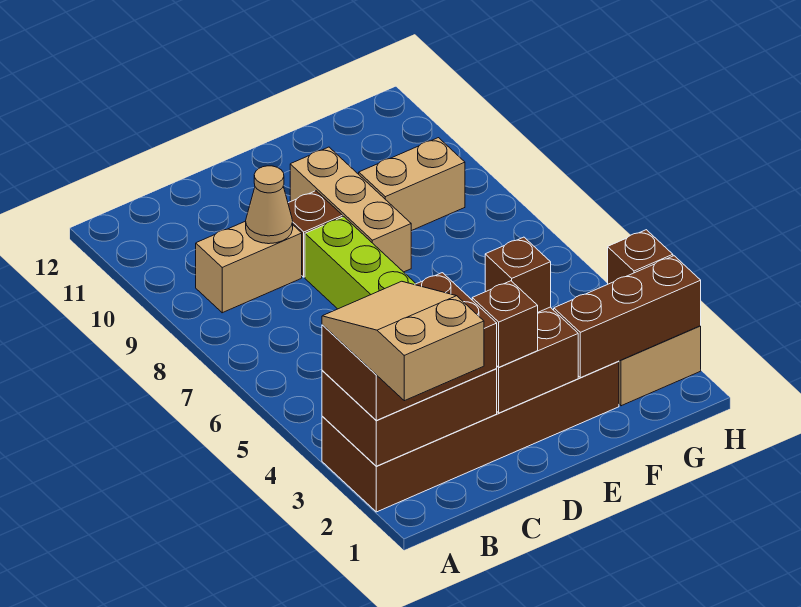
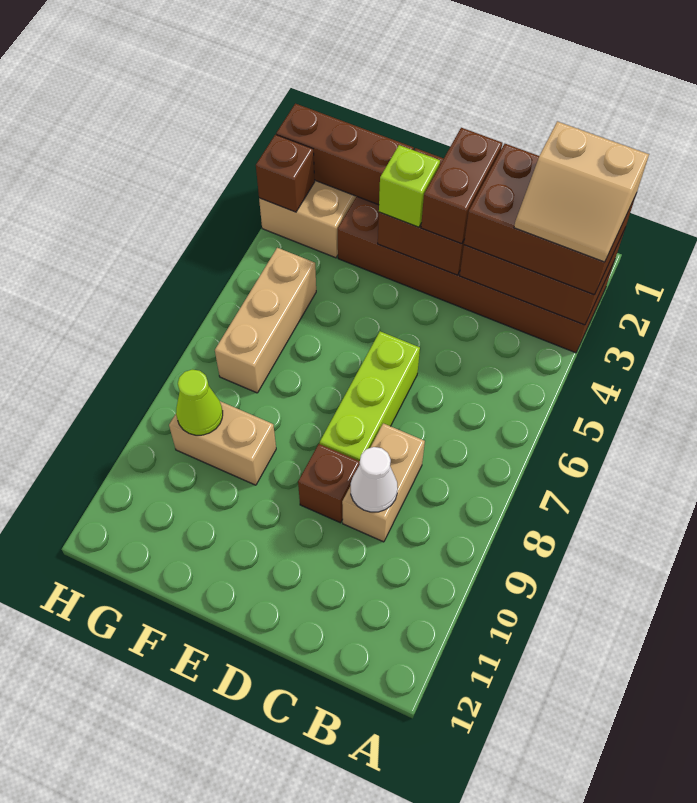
tan 2x3 slope [322,281,484,401] -> tan 2x2 slope [514,121,649,262]
tan 1x2 brick [196,221,302,313] -> tan 1x2 brick turned to [342,423,425,542]
tan 1x1 cone [246,166,293,244] -> white 1x1 cone [351,447,398,512]
brown 1x1 brick [472,281,538,367] -> brown 1x2 brick [421,128,502,244]
brown 1x1 brick [485,237,551,312] -> lime 1x1 brick [379,145,440,227]
tan 1x3 brick [290,147,411,272] -> tan 1x3 brick moved to [215,248,316,393]
none -> lime 1x1 cone [176,370,223,435]

